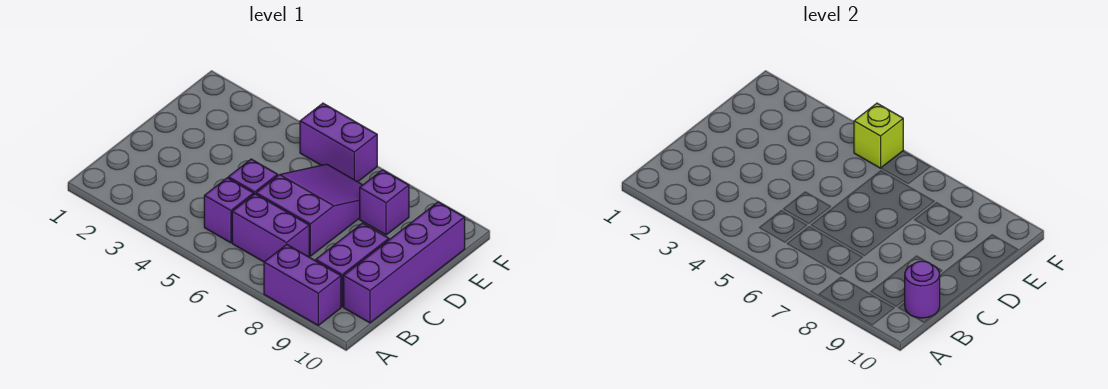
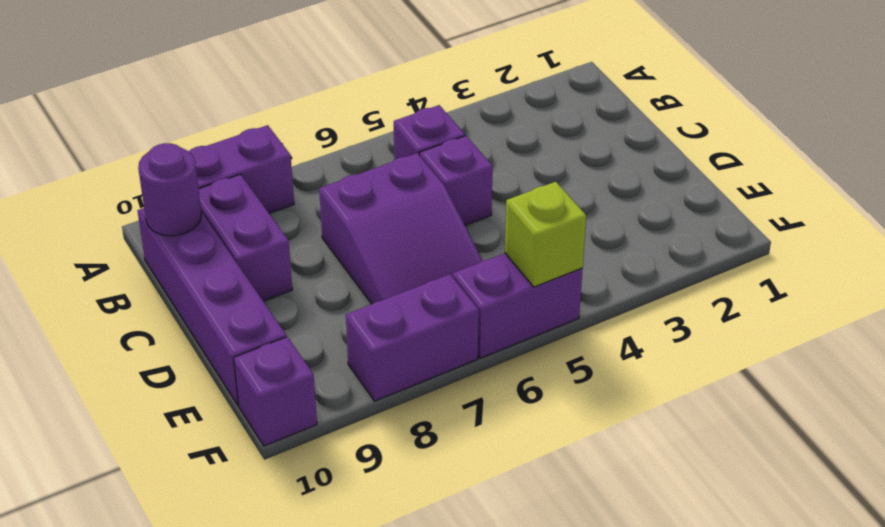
purple 1x2 brick [232,194,309,262] -> purple 1x2 brick moved to [346,274,479,401]
purple 1x1 brick [360,170,409,235] -> purple 1x1 brick moved to [234,337,317,446]

